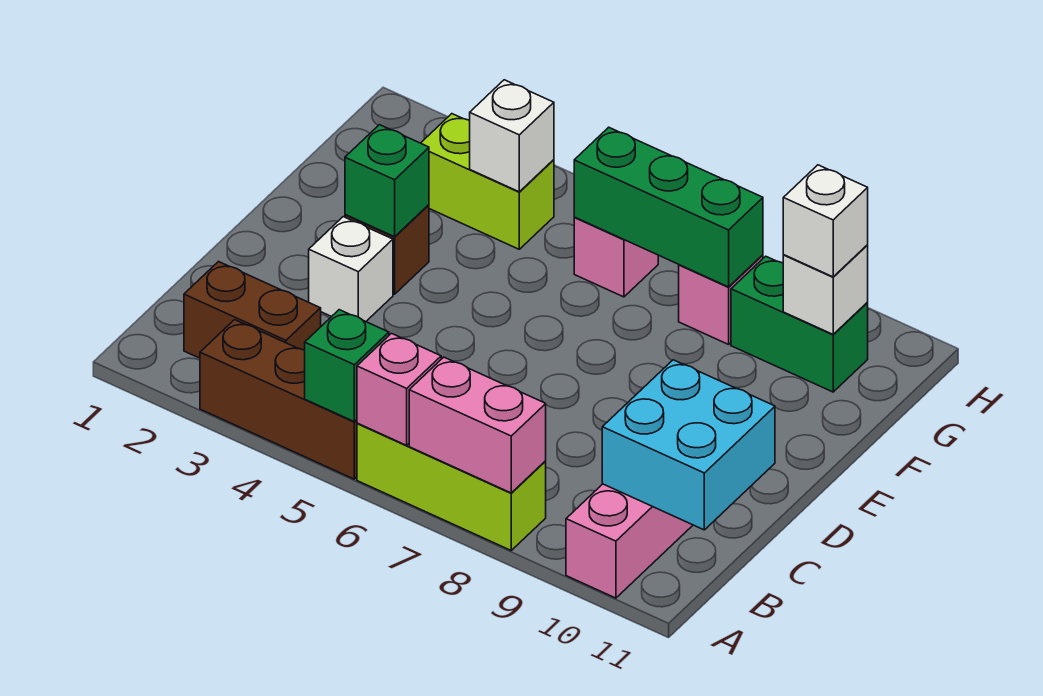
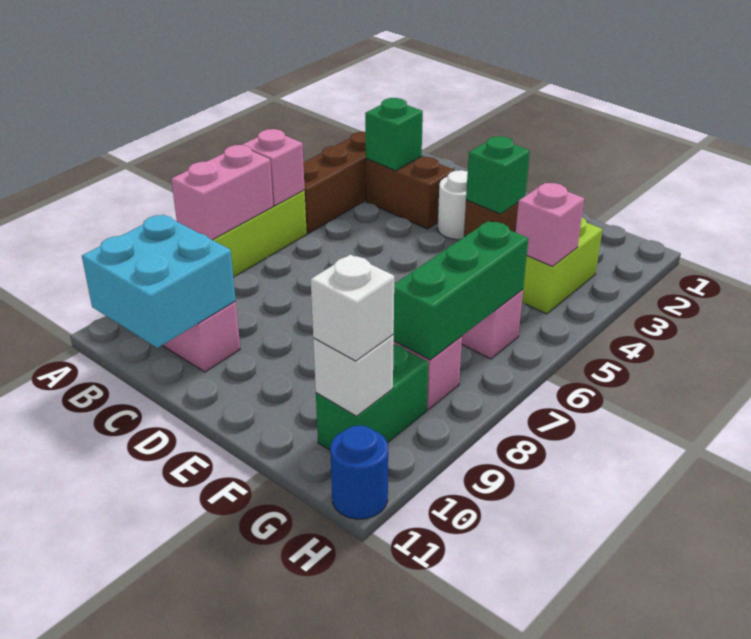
green 1x1 brick [305,310,389,421] -> green 1x1 brick moved to [365,98,423,171]
brown 1x2 brick [184,262,321,358] -> brown 1x2 brick turned to [366,157,455,229]
white 1x1 brick [309,217,393,321] -> white 1x1 round brick [438,170,468,240]
white 1x1 brick [470,80,554,192] -> pink 1x1 brick [516,183,584,266]
none -> blue 1x1 round brick [330,426,388,519]

